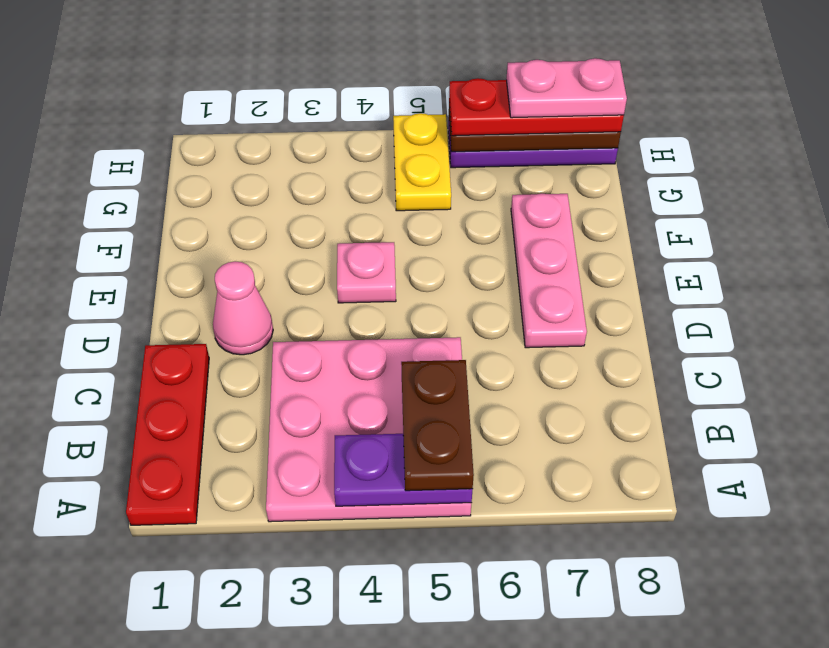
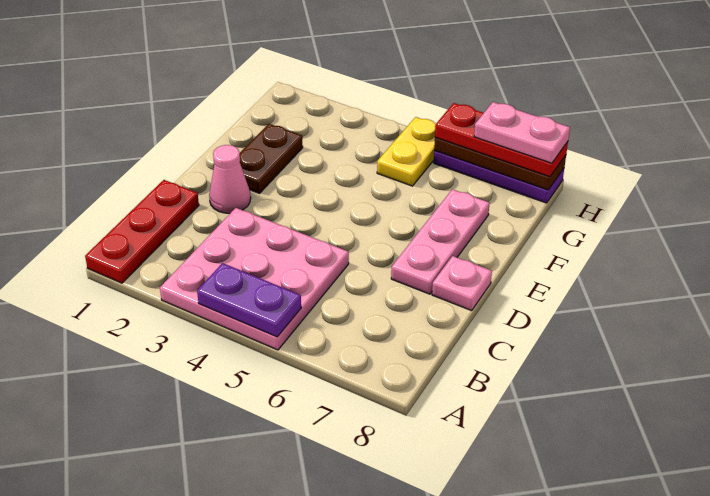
brown 1x2 plate [401,360,474,491] -> brown 1x2 plate moved to [240,124,303,193]
pink 1x1 plate [337,242,396,303] -> pink 1x1 plate moved to [432,256,492,311]

